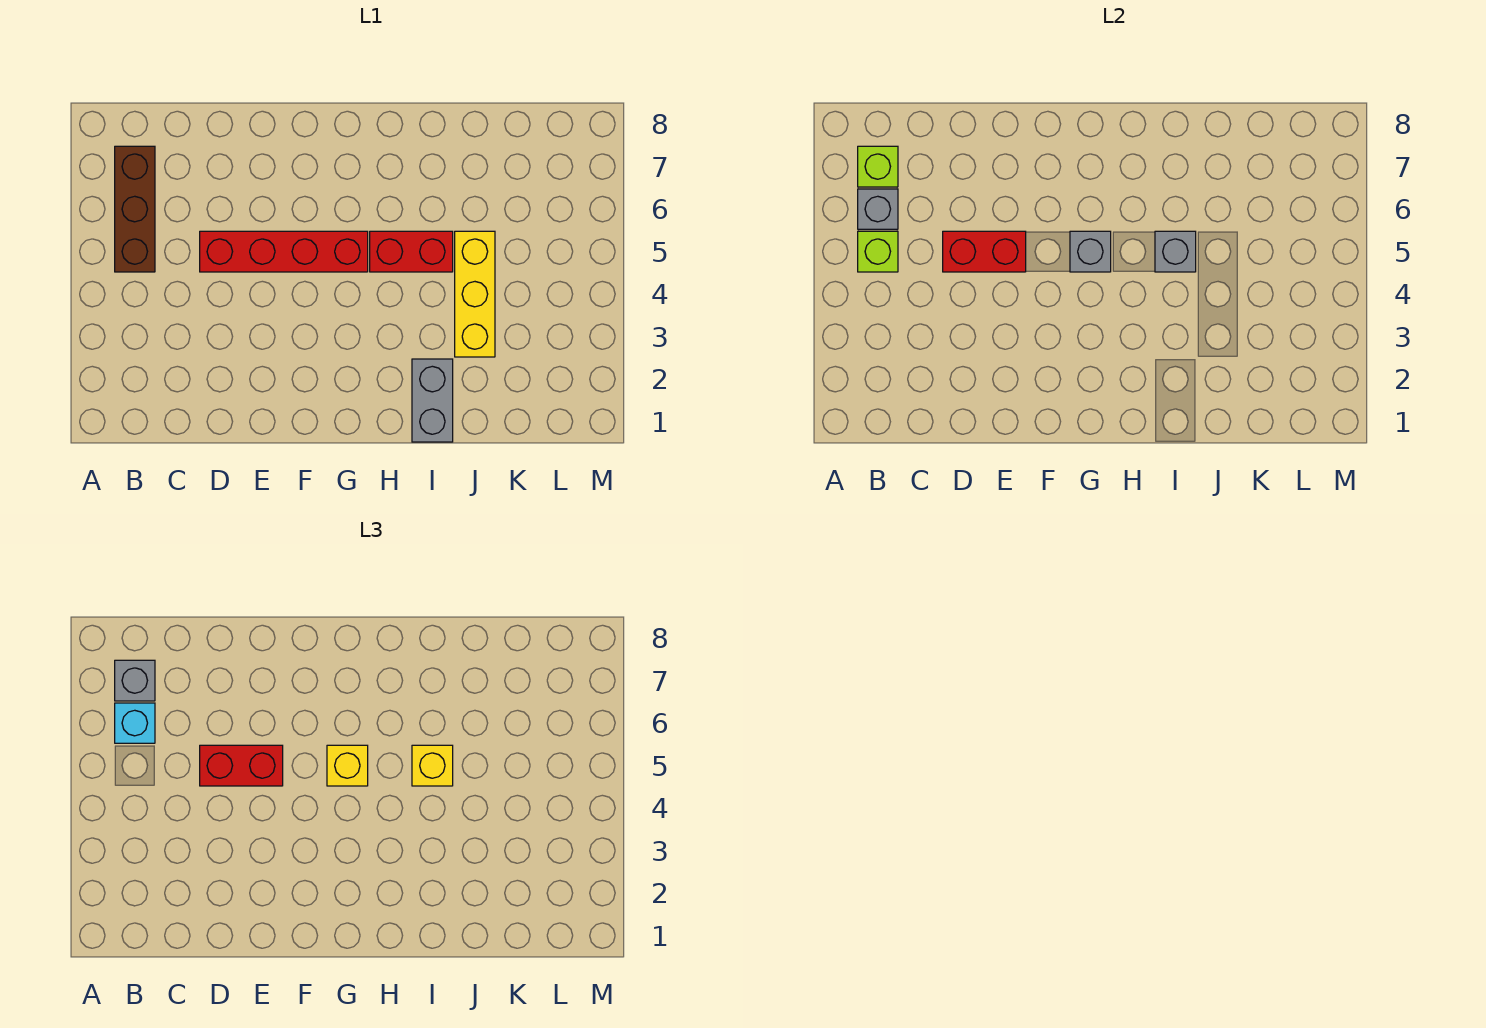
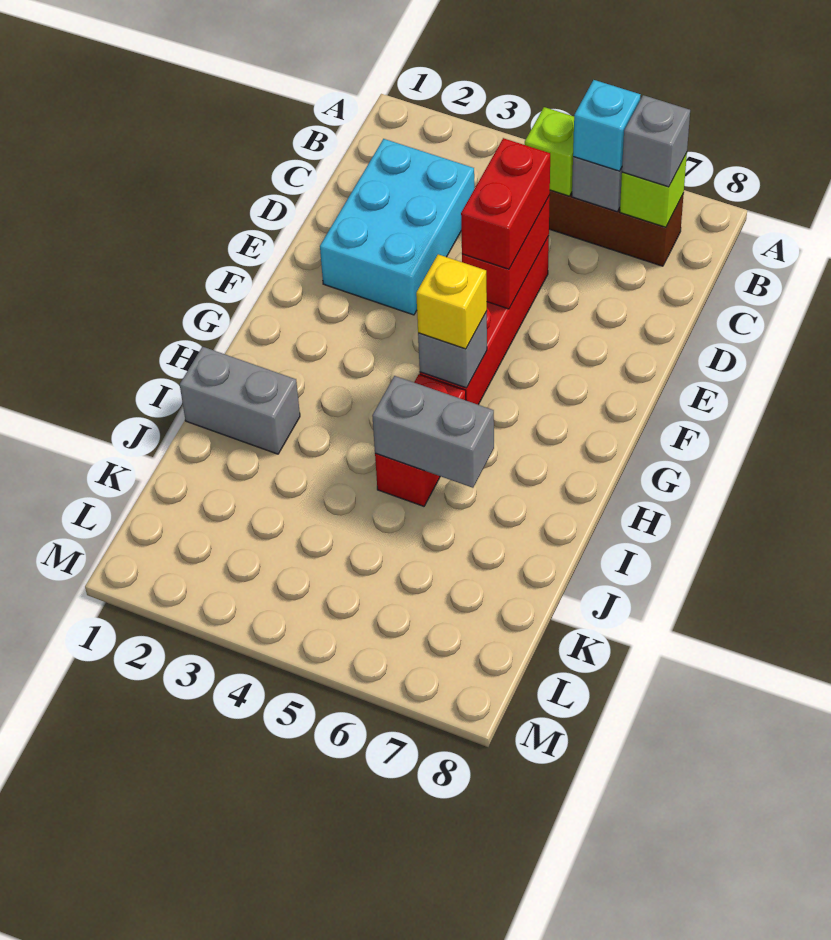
none -> cyan 2x3 brick [320,139,474,315]
grey 1x1 brick [1155,231,1196,272] -> grey 1x2 brick [372,376,494,488]
yellow 1x1 brick [412,745,453,786] -> none
yellow 1x3 brick [455,231,495,357] -> none

